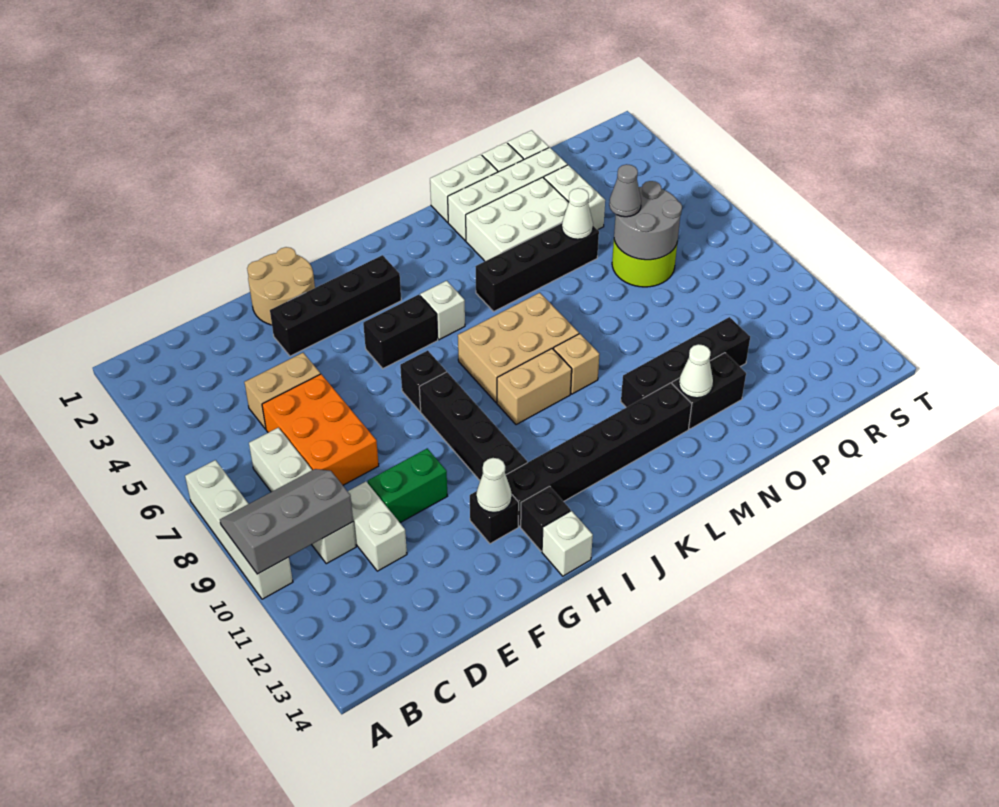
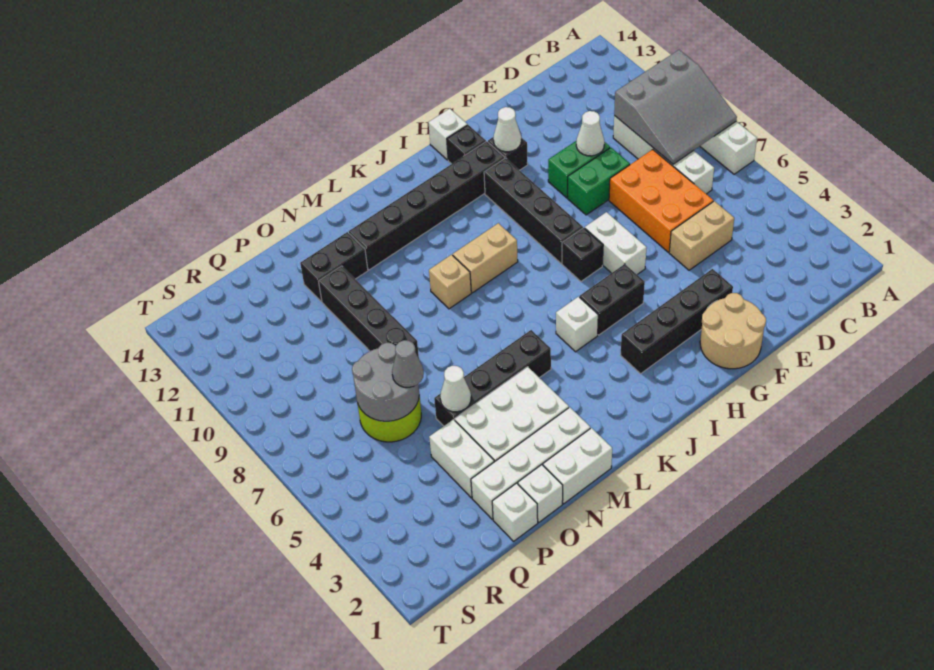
grey 2x3 slope [220,469,353,574] -> grey 3x3 slope [614,50,737,164]
white 1x2 brick [348,482,407,571] -> white 1x2 brick moved to [585,212,647,274]
none -> green 1x2 brick [568,148,630,215]
tan 2x3 brick [458,293,579,403] -> none
black 1x4 brick [621,317,750,407] -> black 1x4 brick turned to [319,266,419,358]
white 1x1 cone [679,344,713,398] -> white 1x1 cone moved to [576,111,604,156]

